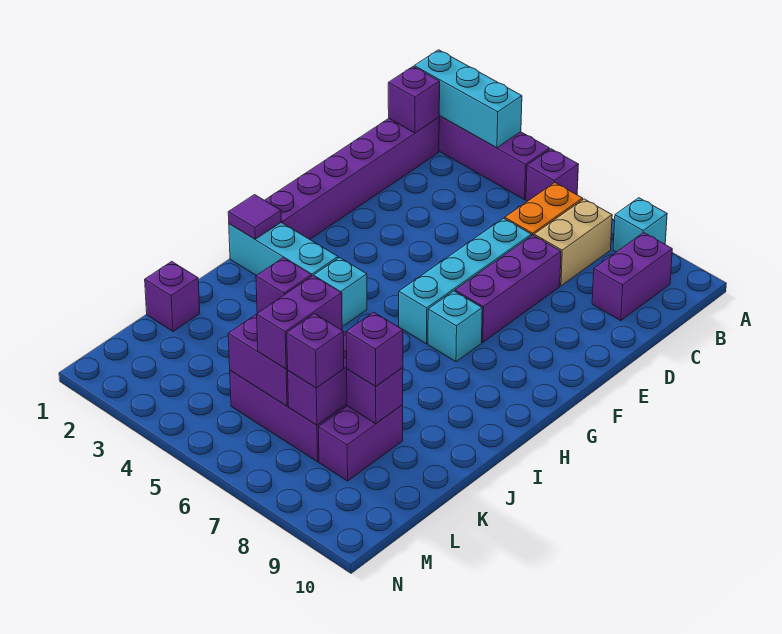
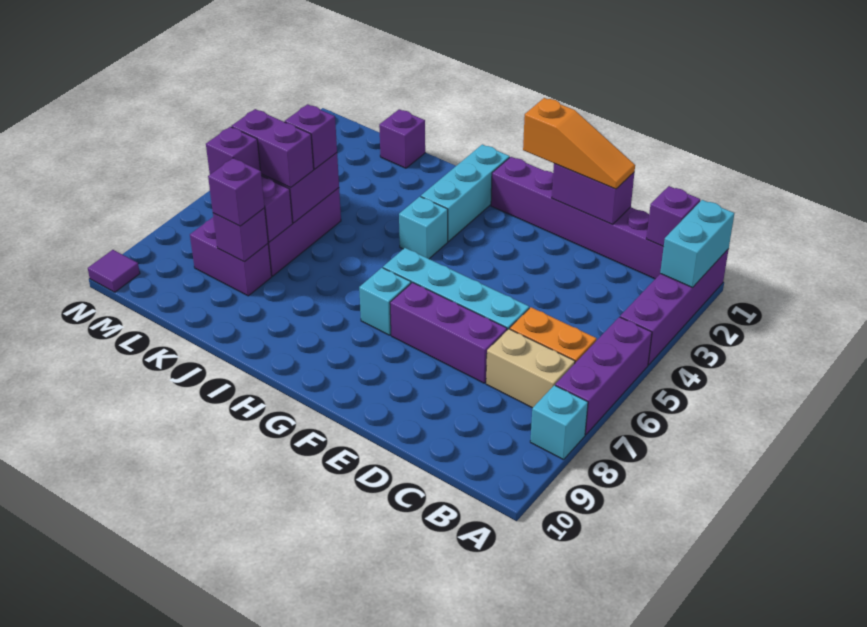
cyan 1x3 brick [414,50,522,148] -> cyan 1x2 brick [660,200,734,288]
purple 1x1 brick [526,149,579,201] -> purple 1x3 brick [555,317,652,435]
purple 1x2 brick [592,232,672,321] -> purple 1x2 brick moved to [552,164,634,224]
none -> orange 1x3 slope [523,98,635,189]
purple 1x1 tile [228,195,281,239] -> purple 1x1 tile moved to [88,250,140,292]

